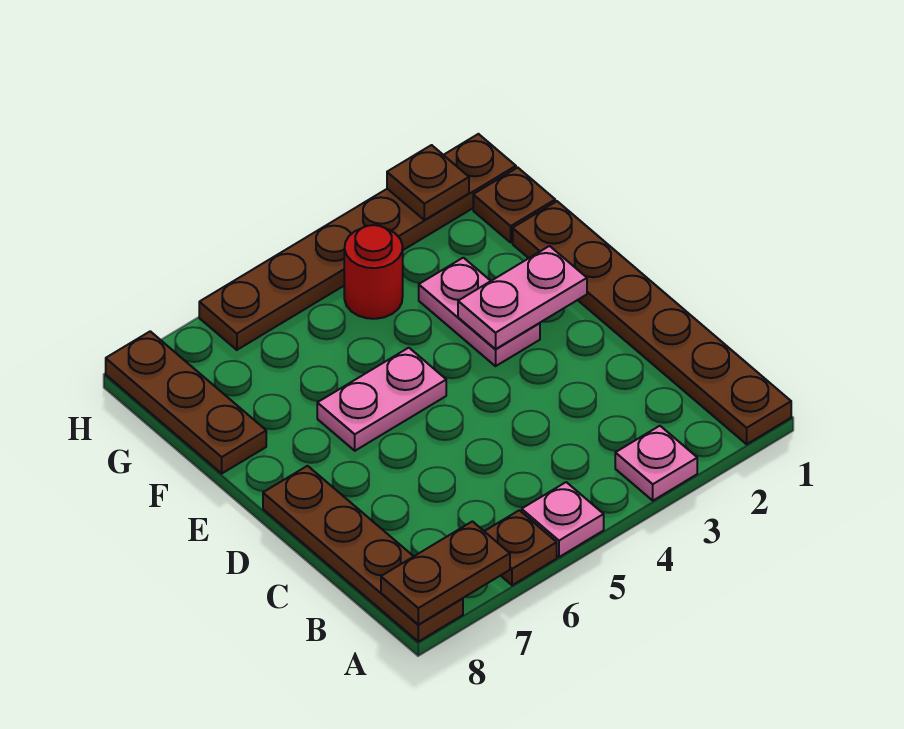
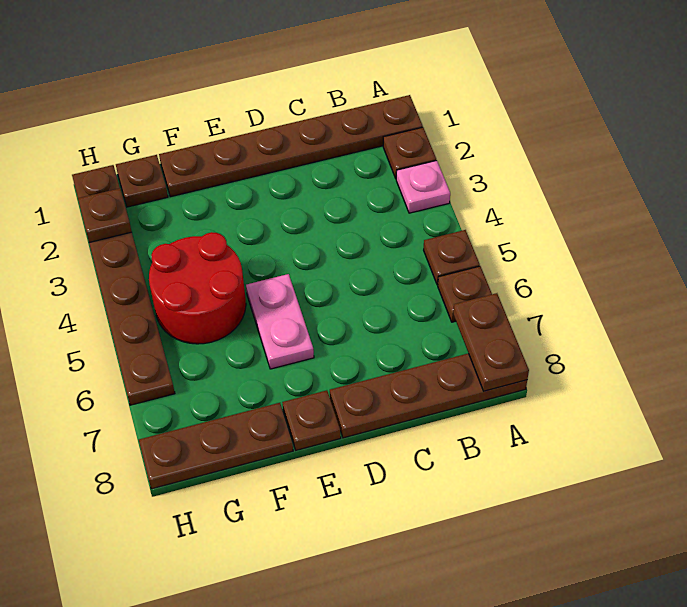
none -> brown 1x1 plate [383,127,436,178]
pink 1x1 plate [522,482,604,557] -> brown 1x1 plate [424,230,480,285]
pink 1x2 plate [458,246,587,349] -> none
pink 1x2 plate [419,258,540,366] -> none
none -> brown 1x1 plate [282,390,341,450]
red 1x1 round brick [344,225,403,319] -> red 2x2 round brick [149,232,246,344]

